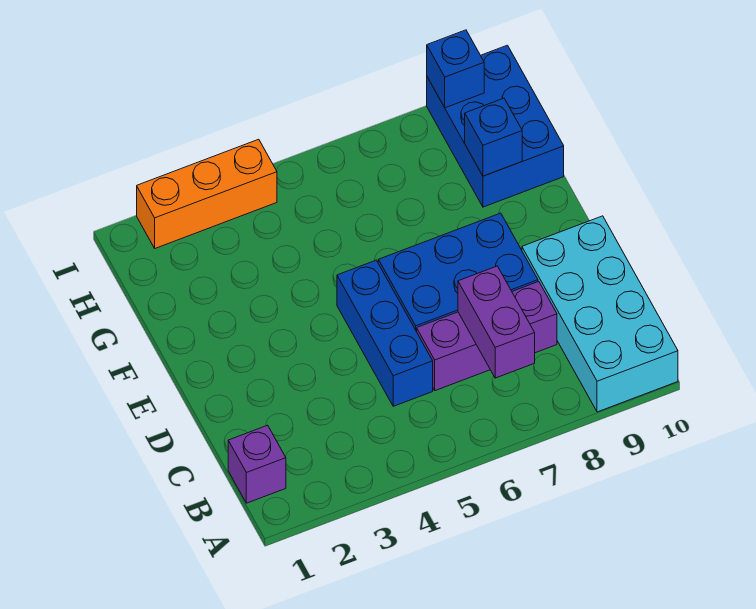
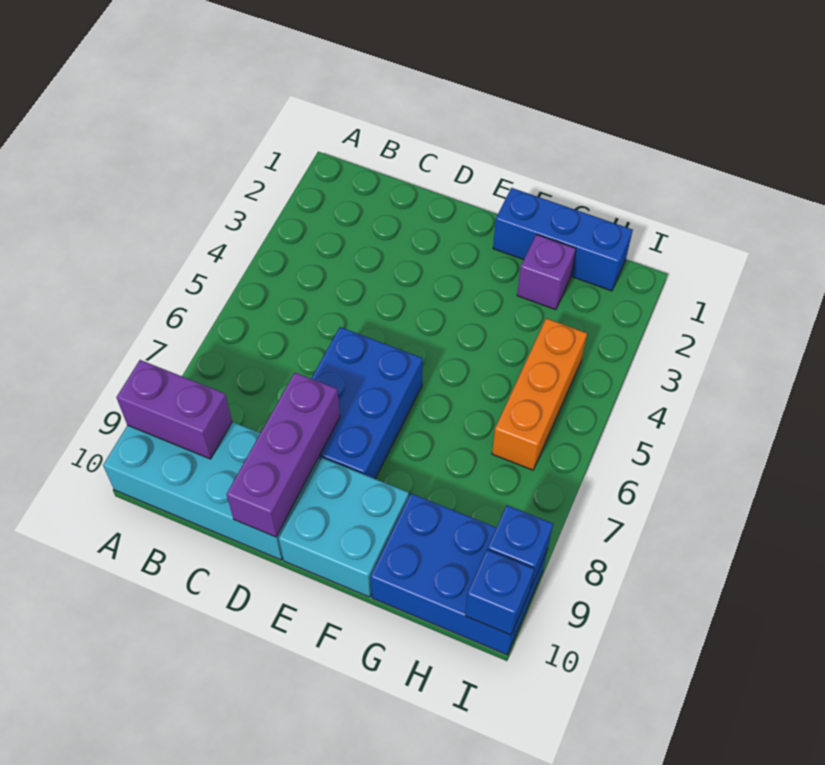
purple 1x1 brick [228,425,286,503] -> purple 1x1 brick moved to [517,234,576,310]
purple 1x2 brick [458,266,535,378] -> purple 1x2 brick moved to [116,360,232,459]
blue 1x3 brick [337,260,433,406] -> blue 1x3 brick moved to [493,188,633,291]
purple 1x3 brick [417,282,557,391] -> purple 1x3 brick moved to [227,373,340,537]
none -> cyan 2x2 brick [279,458,409,597]
blue 1x1 brick [465,98,522,176] -> blue 1x1 brick moved to [465,550,534,635]
orange 1x3 brick [137,139,277,248] -> orange 1x3 brick moved to [492,318,587,470]

